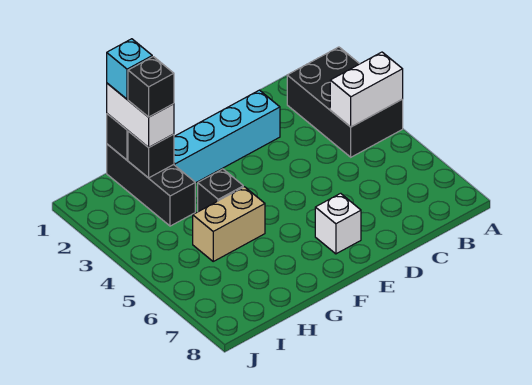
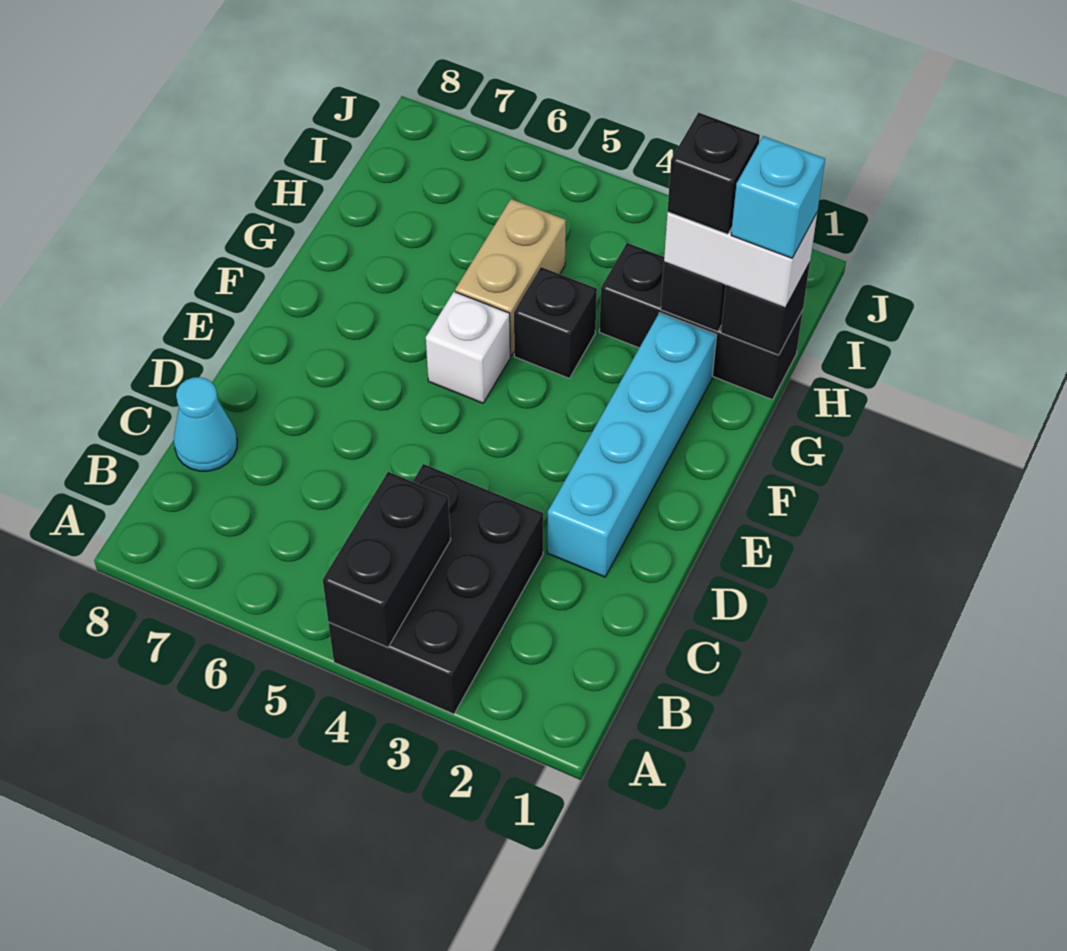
black 2x3 brick [287,47,403,157] -> black 2x3 brick turned to [328,464,543,714]
white 1x2 brick [330,52,403,127] -> black 1x2 brick [323,472,451,647]
none -> cyan 1x1 cone [174,377,237,471]
white 1x1 brick [315,193,361,254] -> white 1x1 brick moved to [426,292,510,403]

